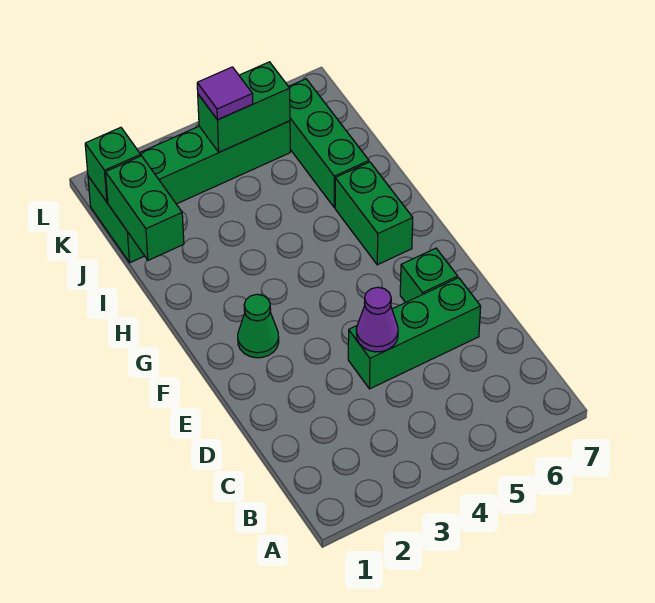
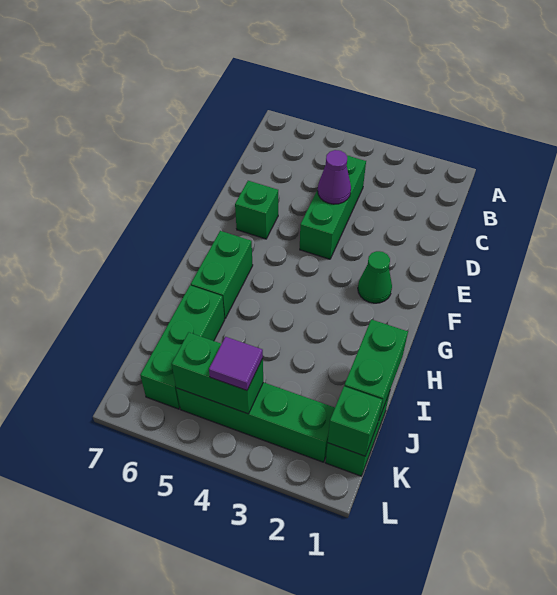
green 1x3 brick [348,278,481,389] -> green 1x3 brick turned to [300,156,366,259]

